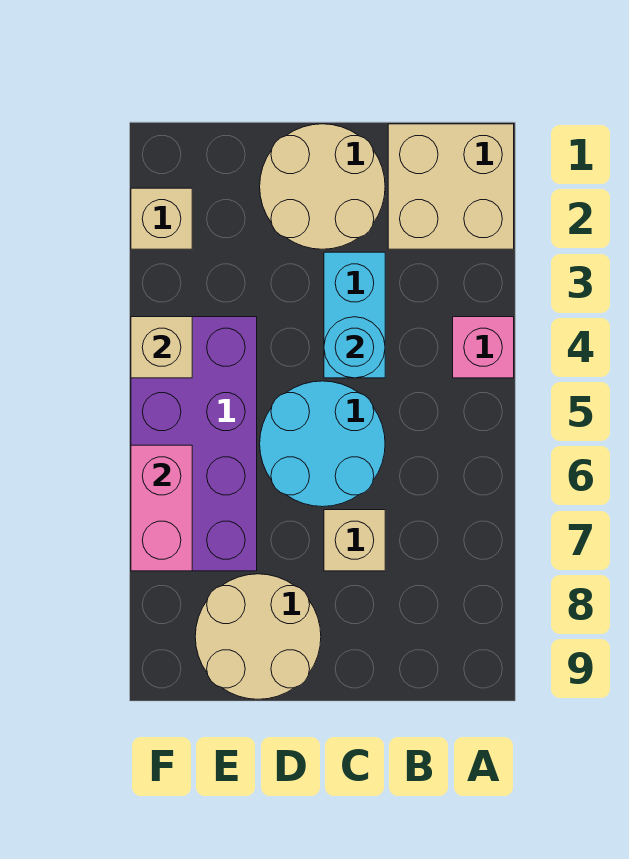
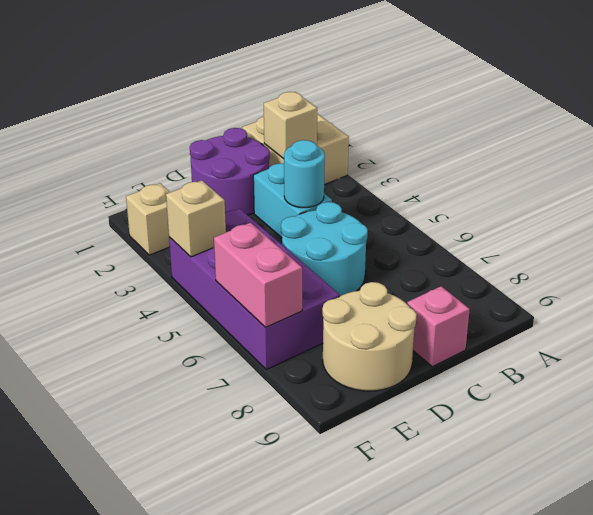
pink 1x1 brick [453,317,514,378] -> pink 1x1 brick moved to [407,286,470,367]
tan 2x2 round brick [260,124,385,249] -> purple 2x2 round brick [190,128,270,215]
tan 1x1 brick [324,510,385,571] -> tan 1x1 brick moved to [264,92,317,159]

